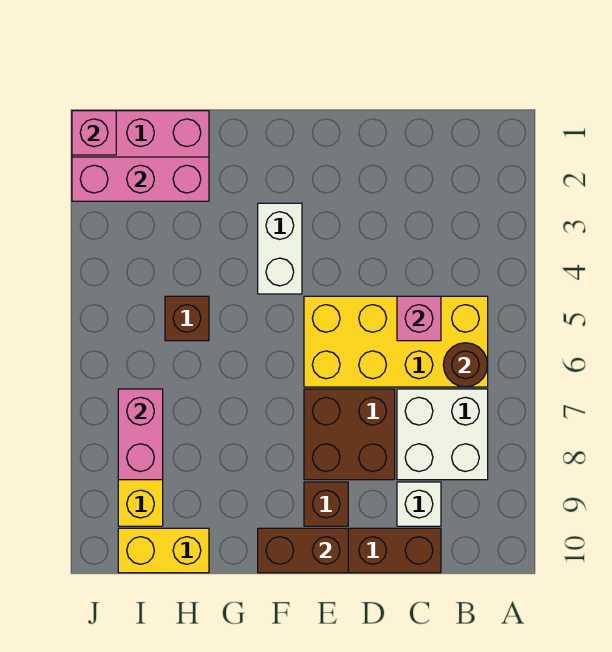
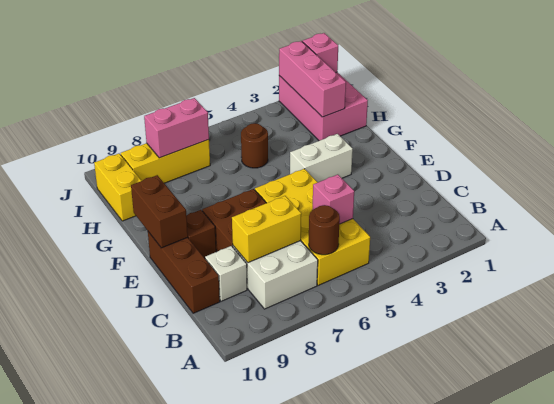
none -> yellow 1x2 brick [232,196,301,263]
brown 1x1 brick [165,296,209,341] -> brown 1x1 round brick [241,123,268,168]

